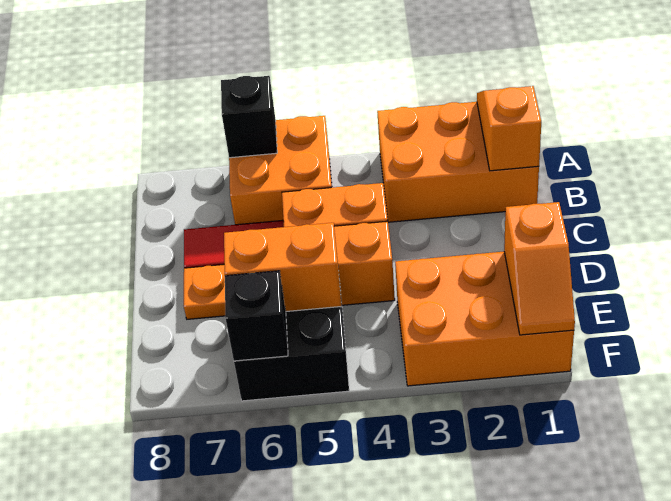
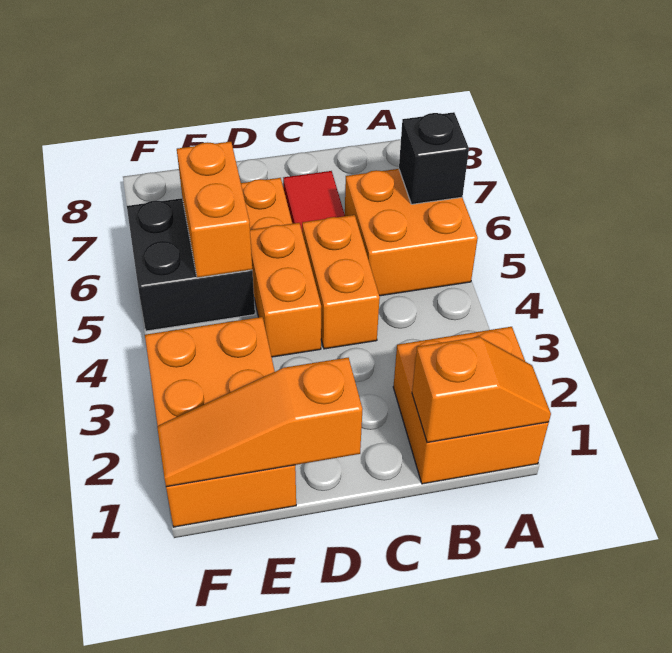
orange 2x3 brick [377,102,539,222] -> orange 2x2 brick [393,327,549,484]
orange 1x2 slope [504,202,575,335] -> orange 1x3 slope [157,358,362,487]
black 1x1 brick [225,271,288,361] -> none

